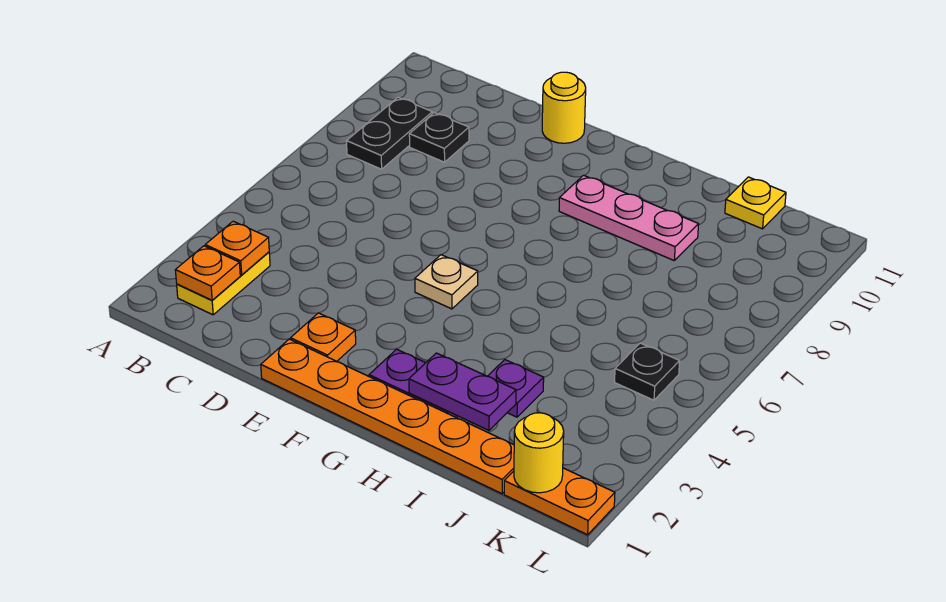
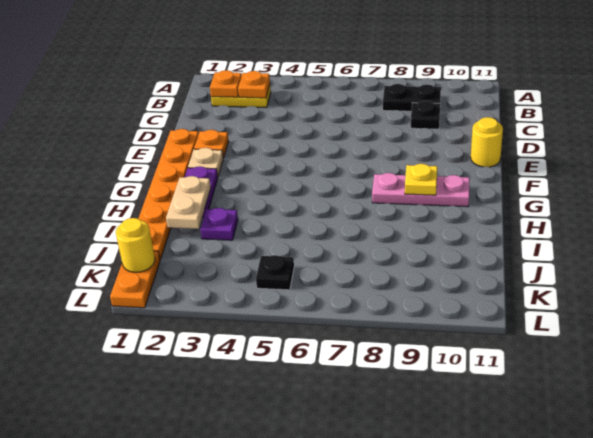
tan 1x1 plate [415,255,478,309] -> tan 1x1 plate moved to [188,148,223,176]
pink 1x3 plate [559,175,699,260] -> pink 1x3 plate turned to [372,173,469,207]
purple 1x2 plate [409,353,516,430] -> tan 1x2 plate [166,176,211,229]
yellow 1x1 plate [725,177,786,229] -> yellow 1x1 plate moved to [405,164,437,195]

